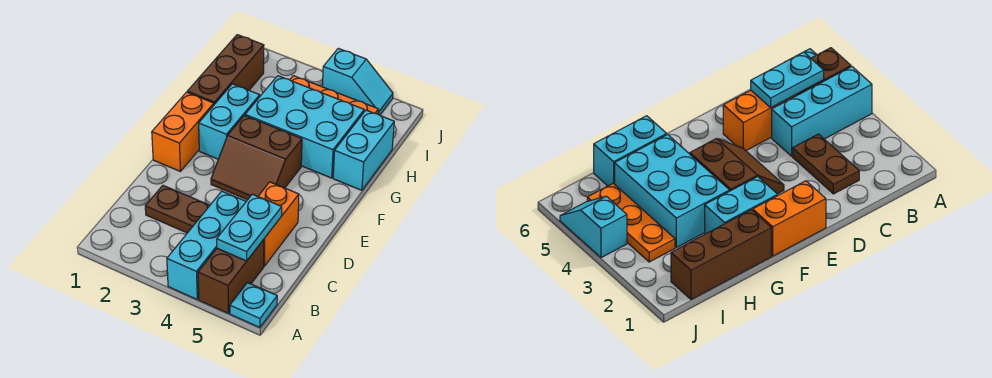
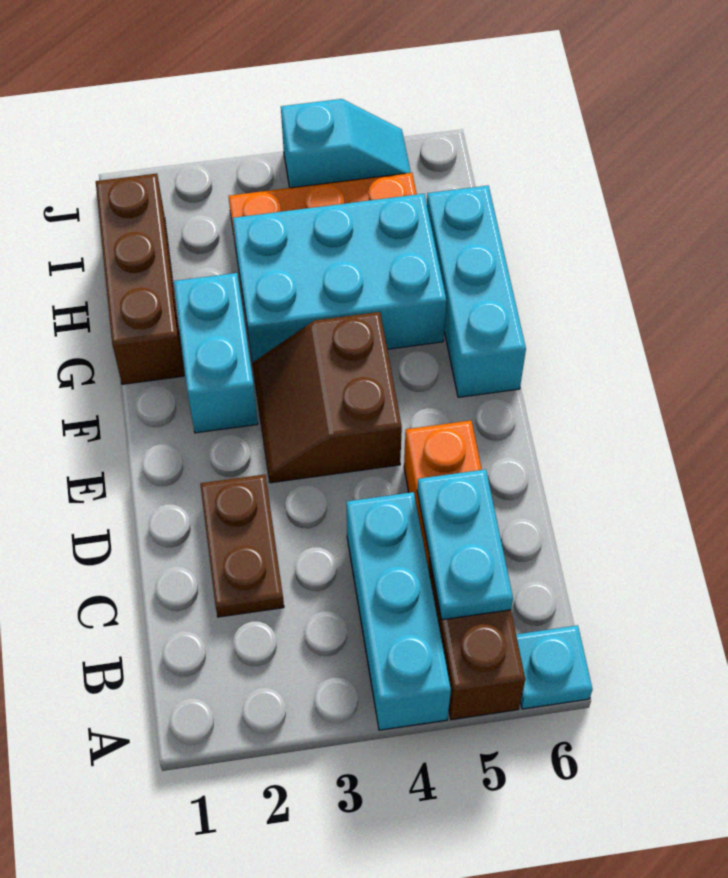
brown 1x2 plate [145,186,210,233] -> brown 1x2 plate turned to [200,474,284,617]
orange 1x2 brick [152,92,214,171] -> none
brown 2x2 slope [211,115,302,200] -> brown 2x2 slope turned to [252,312,402,483]
cyan 1x2 brick [333,110,394,190] -> cyan 1x3 brick [427,186,526,397]

